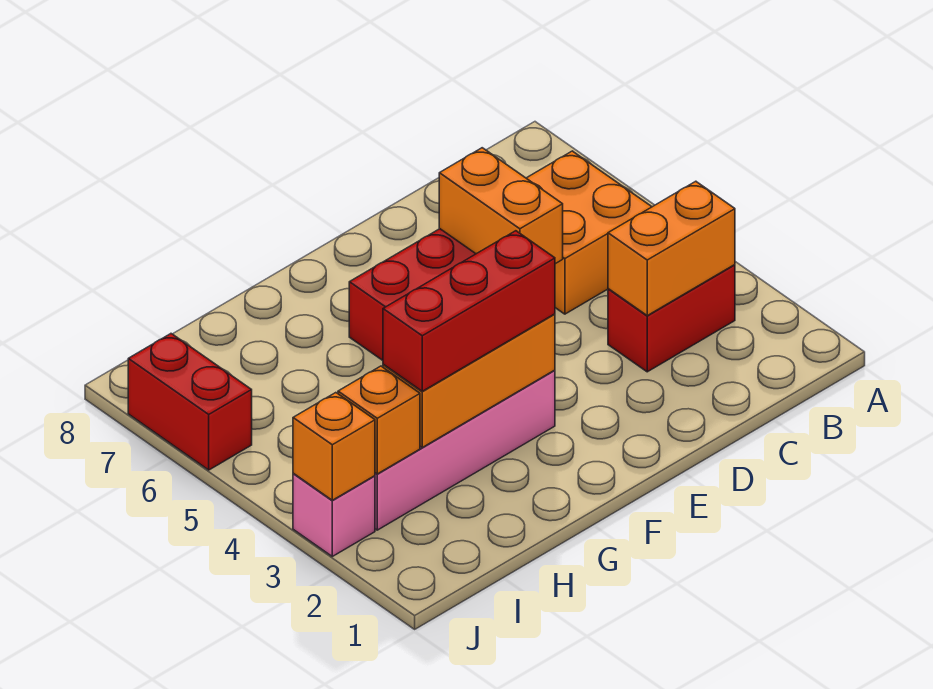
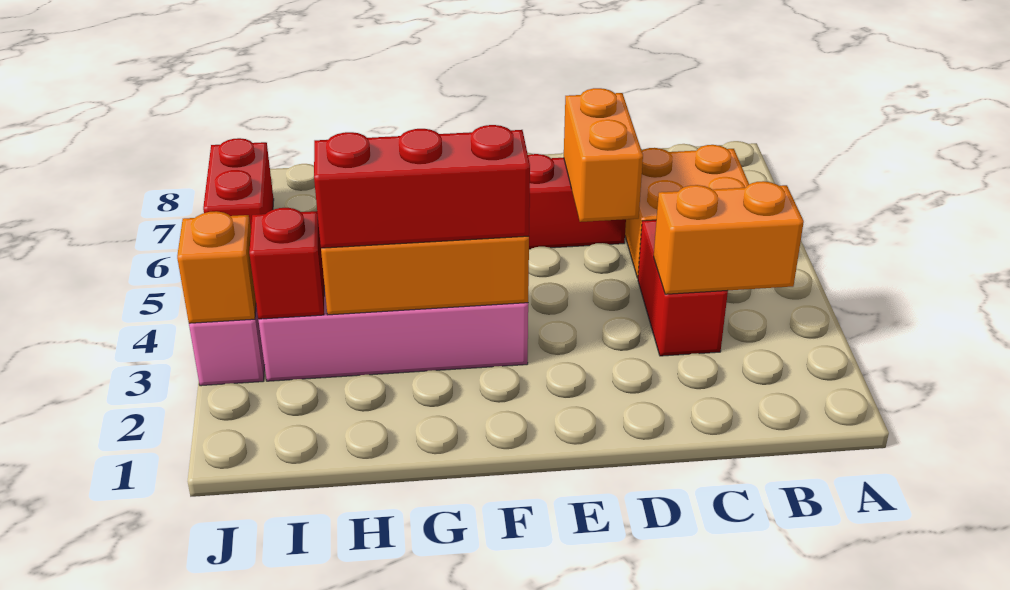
red 1x2 brick [608,265,735,372] -> red 1x2 brick turned to [638,220,728,356]
orange 1x1 brick [338,366,420,474] -> red 1x1 brick [249,208,324,319]

